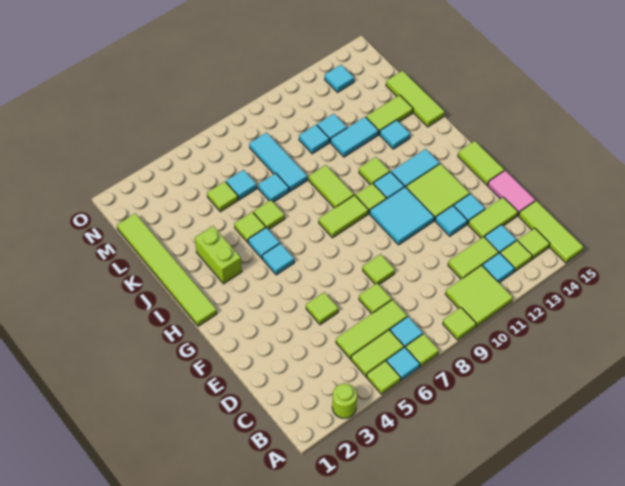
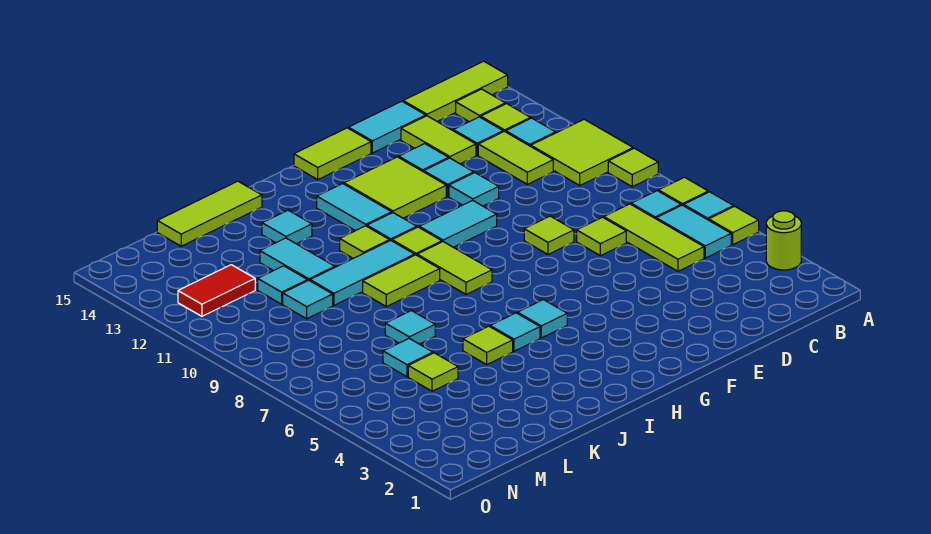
lime 1x2 tile [351,330,404,377] -> cyan 1x2 tile [656,205,731,258]
pink 1x2 tile [488,171,535,216] -> cyan 1x2 tile [349,101,426,153]
lime 1x1 tile [306,292,338,325] -> none
cyan 2x2 tile [370,187,434,245] -> cyan 1x2 tile [419,200,497,247]
lime 1x6 tile [117,213,217,326] -> none
lime 1x2 brick [195,226,242,284] -> none
lime 1x1 tile [253,200,285,230] -> none
cyan 1x3 tile [249,133,307,191] -> cyan 1x3 tile moved to [310,240,415,305]
lime 1x2 tile [366,95,413,135] -> none
none -> red 1x2 tile [178,265,255,316]
cyan 1x1 tile [325,65,354,93] -> cyan 1x1 tile moved to [449,173,499,206]

